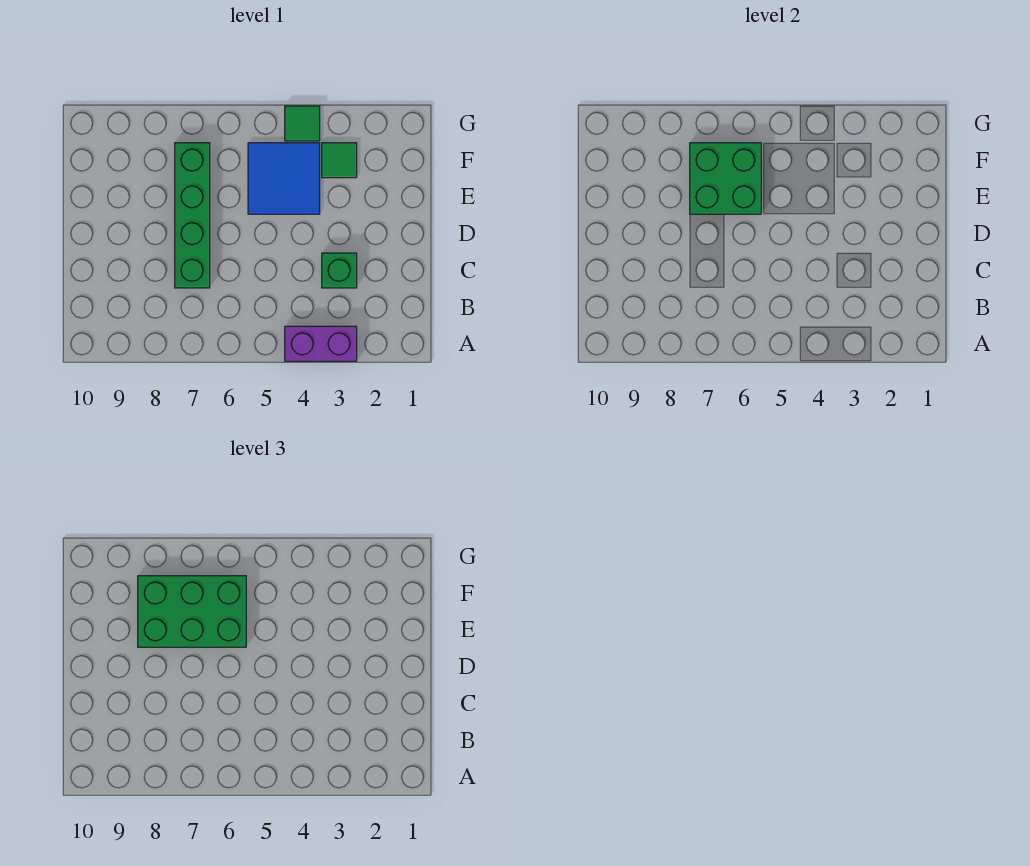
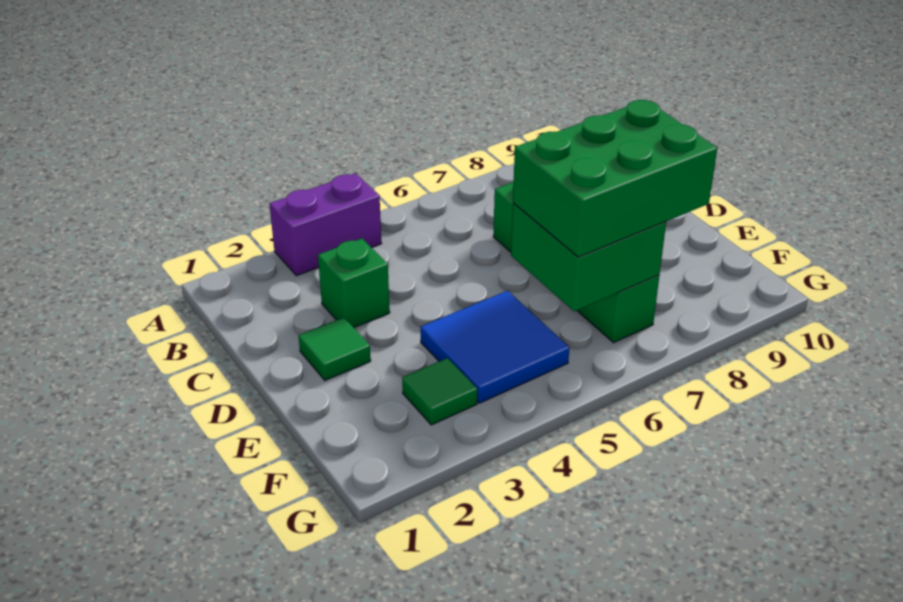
green 1x1 tile [285,106,320,141] -> green 1x1 tile moved to [299,317,371,380]

